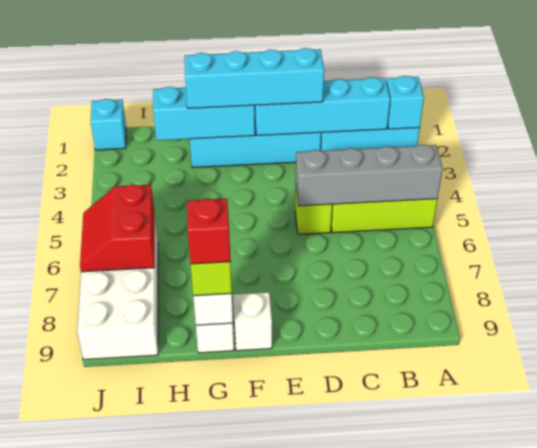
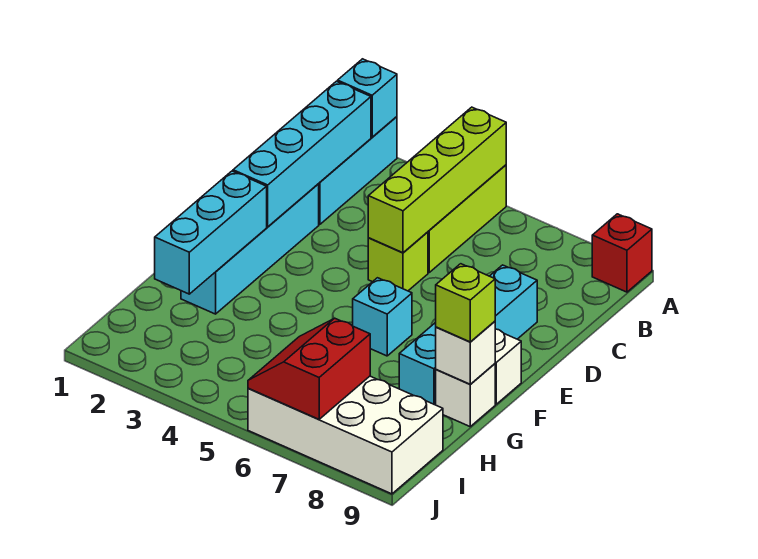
grey 1x4 brick [296,145,442,206] -> lime 1x4 brick [368,107,506,253]
cyan 1x4 brick [185,48,324,108] -> cyan 1x4 brick moved to [399,265,537,405]
red 1x1 brick [187,199,231,264] -> red 1x1 brick moved to [592,214,652,292]
red 2x2 slope [80,185,155,272] -> red 2x2 slope turned to [248,318,370,419]
cyan 1x1 brick [90,99,126,150] -> cyan 1x1 brick moved to [353,278,412,356]

